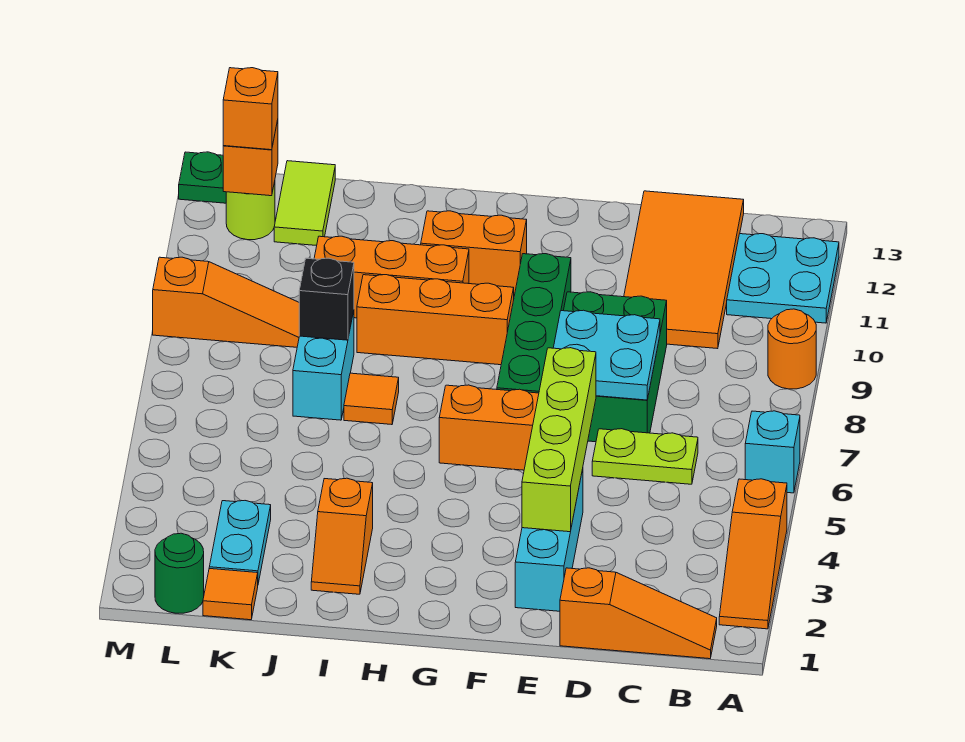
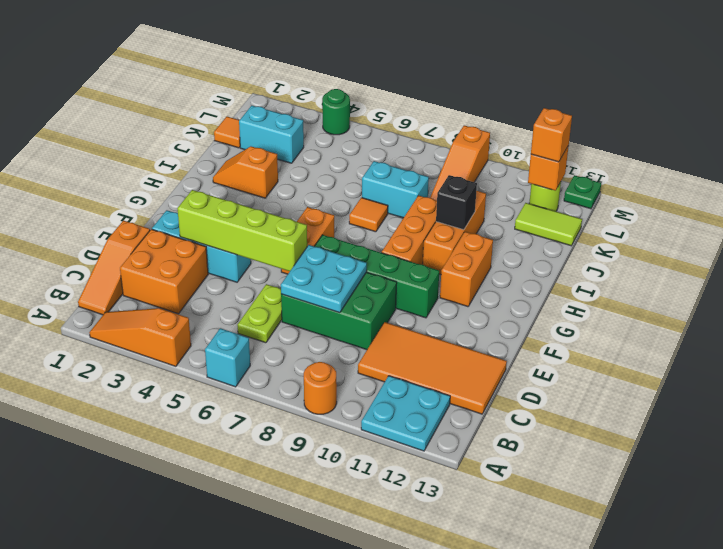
none -> orange 2x2 brick [120,229,208,314]
black 1x1 brick [299,258,354,340] -> black 1x1 brick moved to [436,175,477,230]
cyan 1x2 plate [209,501,271,583] -> cyan 1x2 brick [239,106,304,163]
green 1x1 round brick [155,533,204,613] -> green 1x1 round brick moved to [322,89,350,135]

